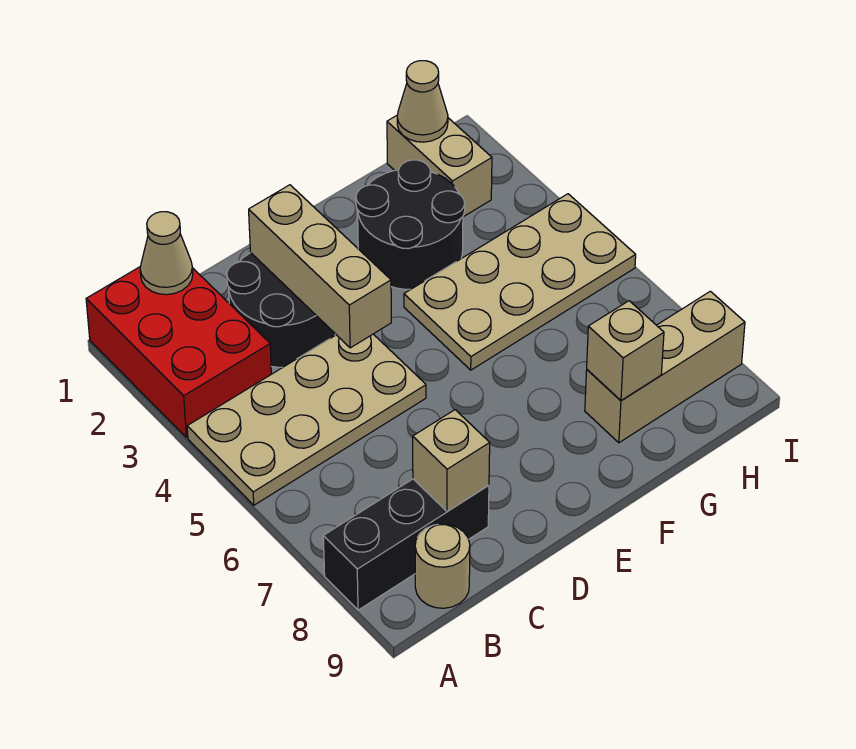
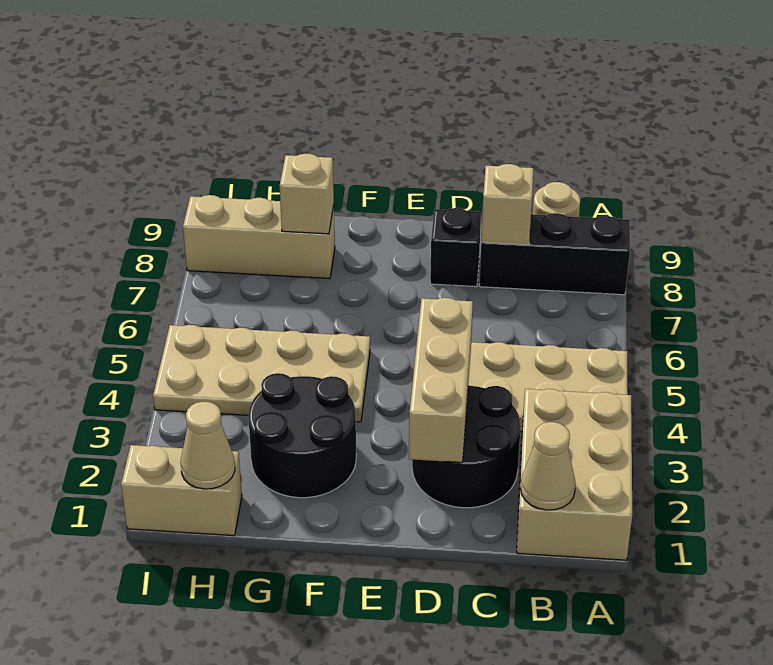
red 2x3 brick [86,266,271,437] -> tan 2x3 brick [517,389,632,560]
none -> black 1x1 brick [430,208,481,287]
tan 1x2 brick [387,116,492,217] -> tan 1x2 brick turned to [121,445,242,536]

